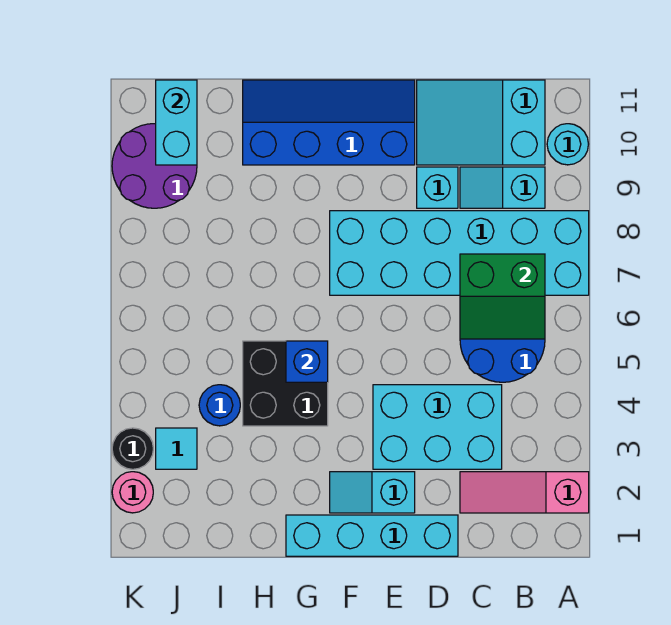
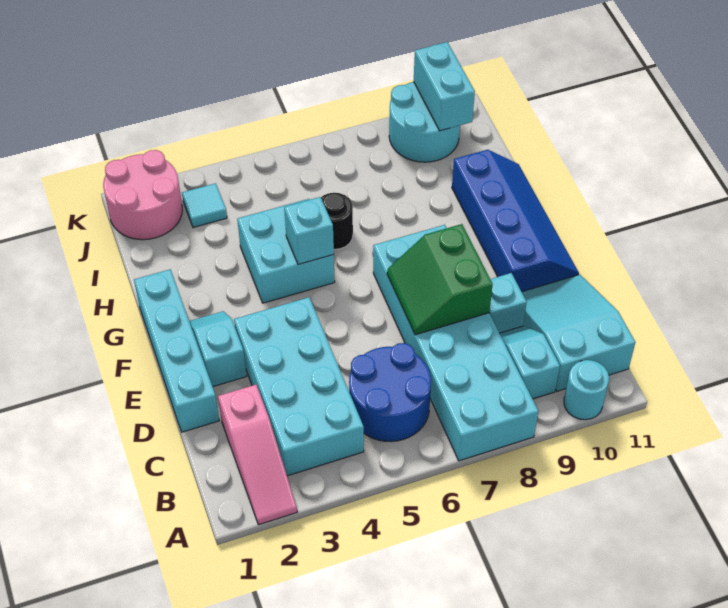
pink 1x3 slope [460,472,589,513] -> pink 1x3 slope turned to [218,385,297,525]
green 2x2 slope [460,254,545,339] -> green 2x2 slope moved to [387,224,493,335]
cyan 2x3 brick [373,385,502,469] -> cyan 2x4 brick [234,297,364,476]
black 2x2 brick [243,341,328,426] -> cyan 2x2 brick [237,199,335,303]
blue 1x1 brick [286,341,328,382] -> cyan 1x1 brick [284,197,334,265]
blue 1x1 round brick [199,385,240,426] -> none
purple 2x2 round brick [112,124,197,208] -> cyan 2x2 round brick [389,82,460,162]
cyan 1x2 brick [156,80,197,165] -> cyan 1x2 brick turned to [414,42,475,131]
pink 1x1 round brick [112,472,153,513] -> pink 2x2 round brick [103,150,182,240]
black 1x1 round brick [112,428,153,469] -> black 1x1 round brick moved to [321,193,353,249]

